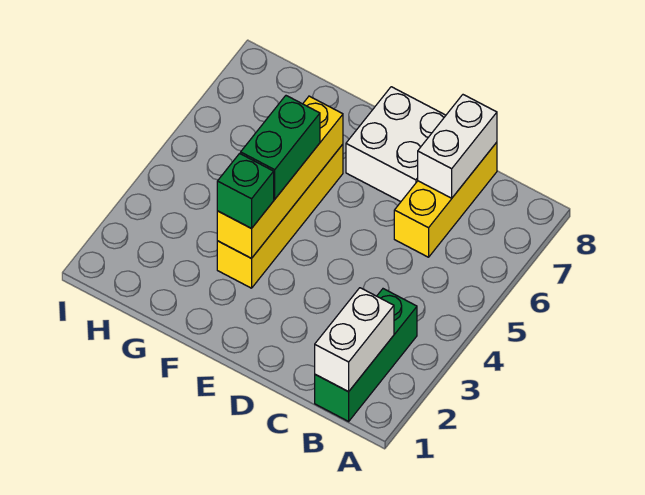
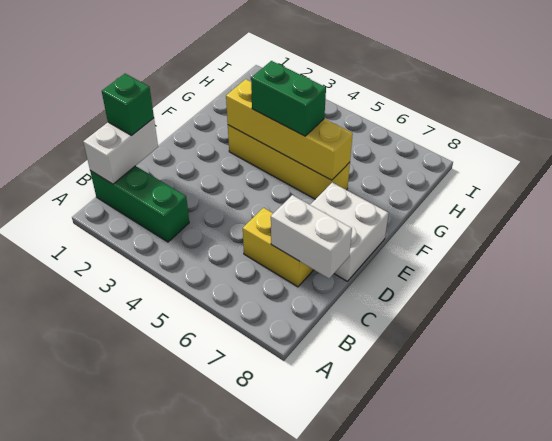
white 1x2 brick [315,288,394,392] -> white 1x2 brick turned to [83,118,158,184]
yellow 1x3 brick [394,142,497,257] -> yellow 1x2 brick [243,208,313,287]
green 1x1 brick [217,153,274,228] -> green 1x1 brick moved to [102,74,154,135]

